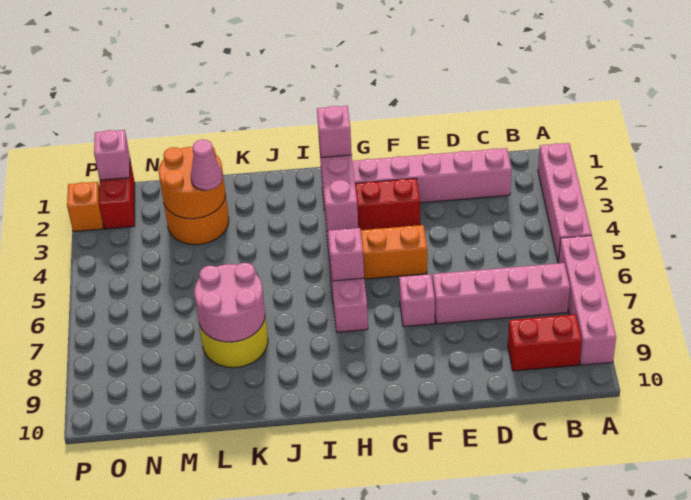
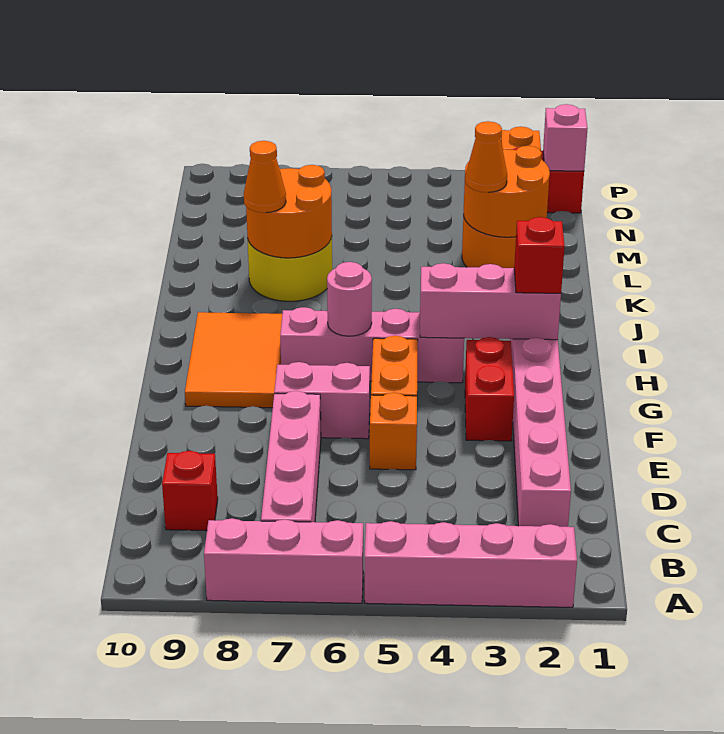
pink 1x4 brick [558,235,616,365] -> pink 1x3 brick [204,518,363,603]
red 1x2 brick [508,314,582,371] -> red 1x1 brick [162,451,218,531]
none -> orange 1x1 brick [370,393,417,470]
pink 1x1 brick [399,274,435,327] -> pink 1x2 brick [274,362,370,439]
none -> orange 2x3 tile [185,312,282,408]
pink 1x1 brick [317,106,352,158] -> red 1x1 brick [514,217,565,293]
pink 1x1 brick [328,228,364,281] -> pink 1x1 round brick [327,262,372,336]
pink 2x2 round brick [194,263,265,342] -> orange 2x2 round brick [246,165,332,258]
none -> orange 1x1 cone [244,141,286,213]
pink 1x1 cone [191,140,222,190] -> orange 1x1 cone [465,121,507,192]

